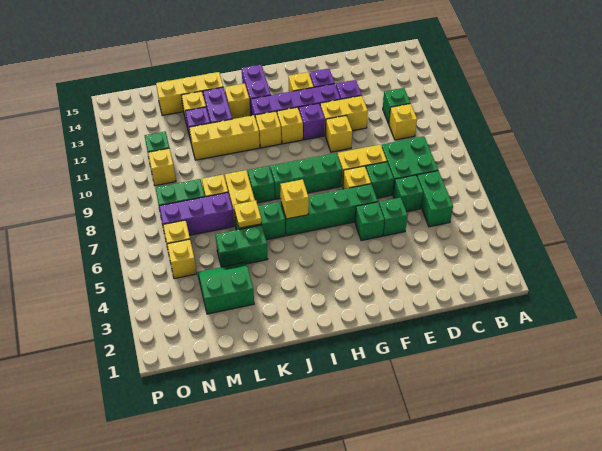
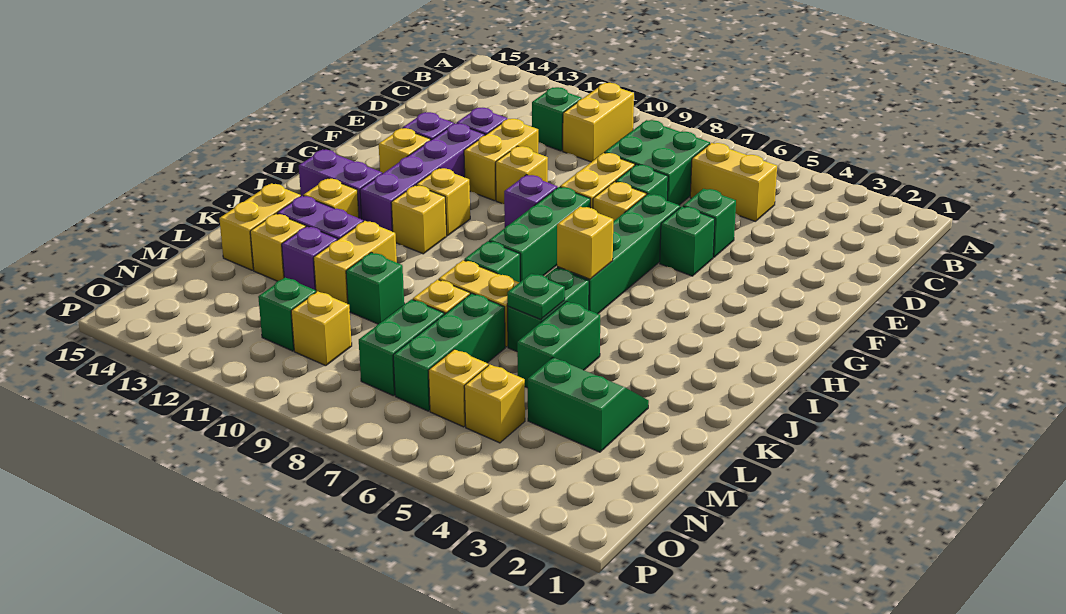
green 1x2 brick [417,171,453,227] -> yellow 1x2 brick [690,143,777,222]
yellow 1x1 brick [389,104,417,140] -> yellow 1x2 brick [563,83,634,162]
green 1x1 brick [393,175,423,212] -> green 1x1 brick moved to [346,252,404,324]
purple 1x1 brick [299,103,325,140] -> purple 1x1 brick moved to [504,175,557,228]
yellow 1x3 brick [189,115,260,160] -> yellow 1x2 brick [314,221,397,304]
yellow 1x1 plate [234,201,261,228] -> green 1x1 plate [507,273,565,319]
yellow 1x3 brick [156,72,223,116] -> yellow 1x2 brick [219,183,301,270]
green 2x2 slope [198,263,254,314] -> green 2x2 slope turned to [528,358,649,452]
purple 1x3 brick [159,193,234,235] -> green 1x3 brick [393,293,505,411]

